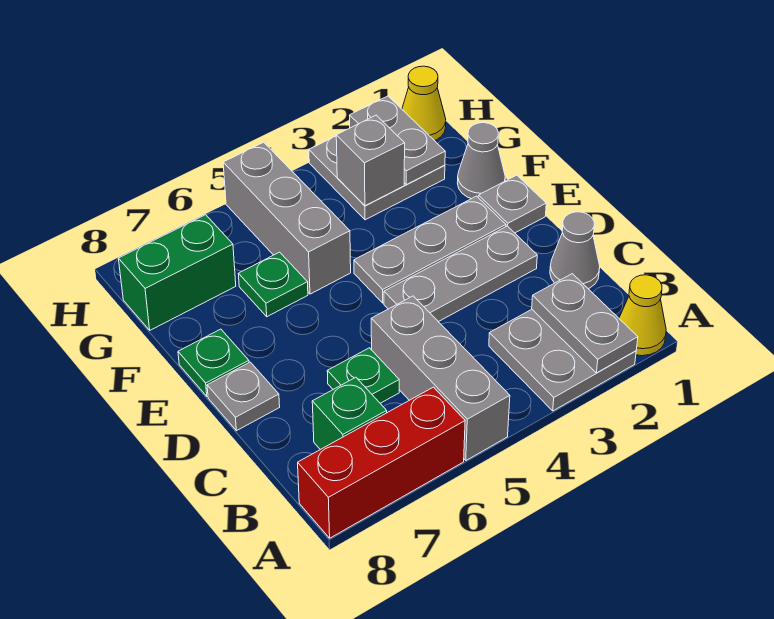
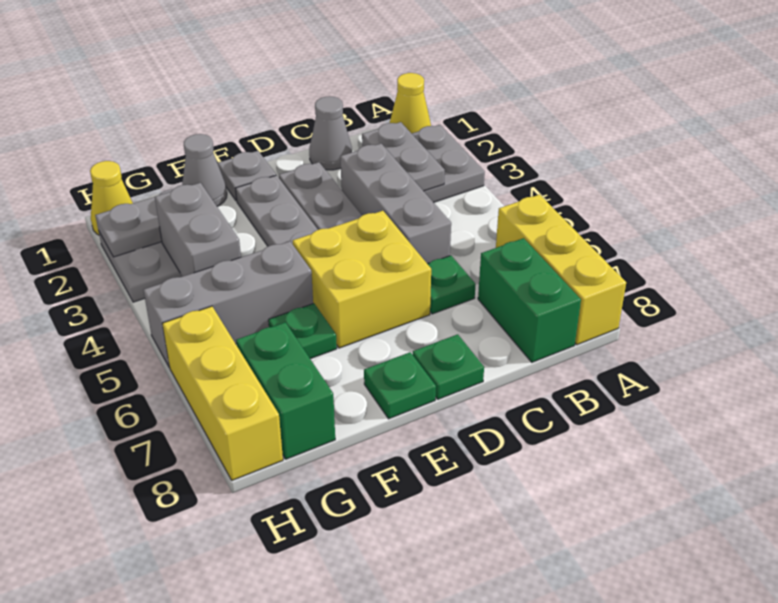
grey 1x2 plate [532,274,638,373] -> grey 1x2 plate turned to [362,122,445,191]
grey 1x3 brick [371,296,510,460] -> grey 1x3 brick turned to [340,144,451,264]
red 1x3 brick [298,387,465,538] -> yellow 1x3 brick [496,195,626,345]
green 1x1 brick [312,377,387,450] -> green 1x2 brick [478,238,581,362]
none -> yellow 2x2 brick [293,211,431,348]
grey 1x1 plate [207,362,280,431] -> green 1x1 plate [413,334,484,399]
grey 1x1 brick [336,115,405,206] -> grey 1x2 brick [155,183,241,277]
none -> yellow 1x3 brick [162,306,283,480]

